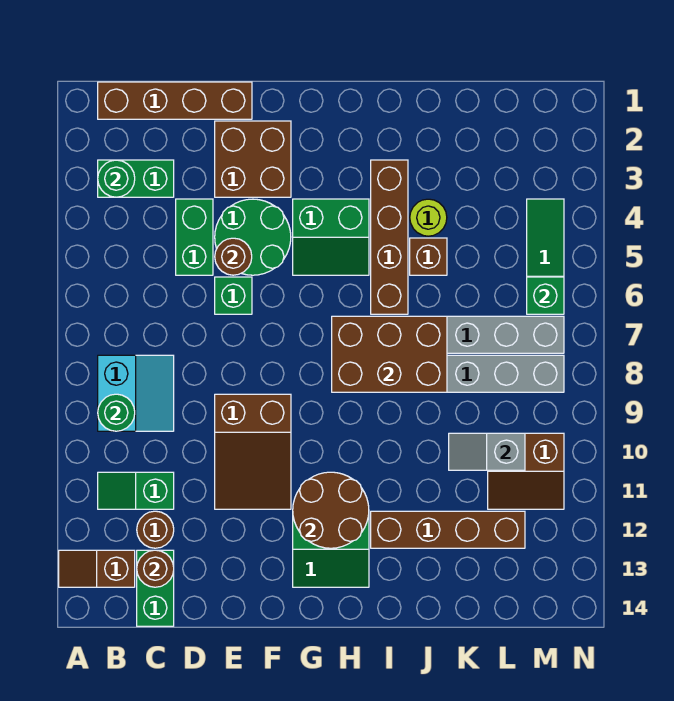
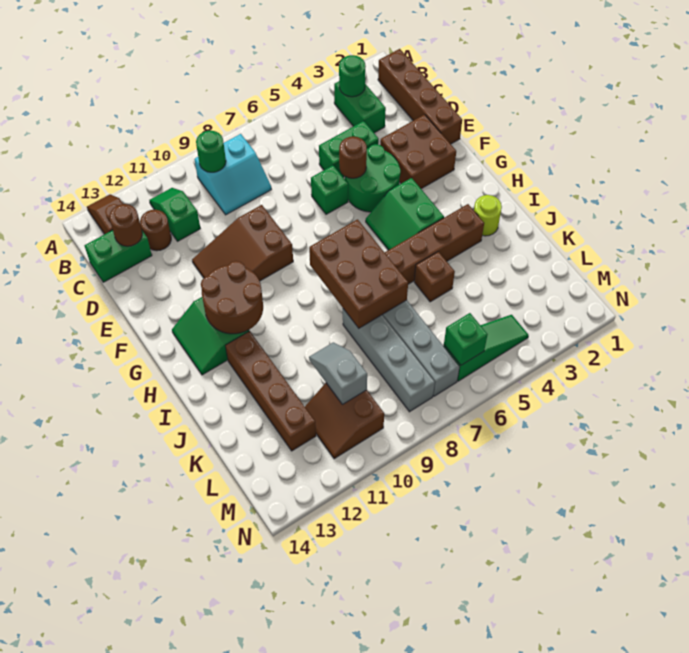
lime 1x1 round brick [410,199,447,236] -> lime 1x1 round brick moved to [474,195,502,236]

